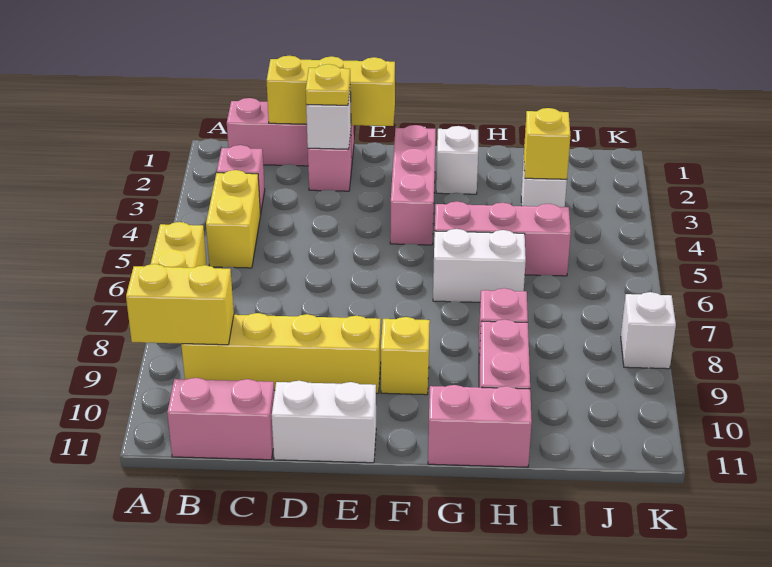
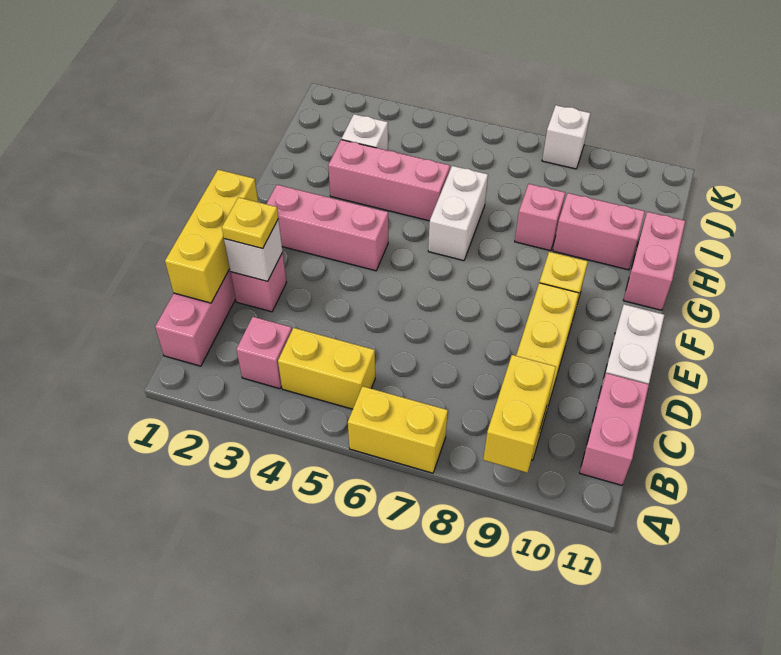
white 1x1 brick [436,126,478,194] -> none
pink 1x3 brick [435,201,571,276] -> pink 1x3 brick turned to [328,140,450,221]
yellow 1x1 brick [524,108,571,179] -> none

